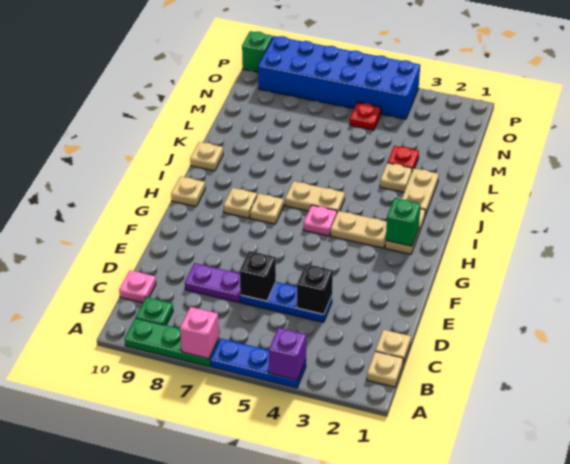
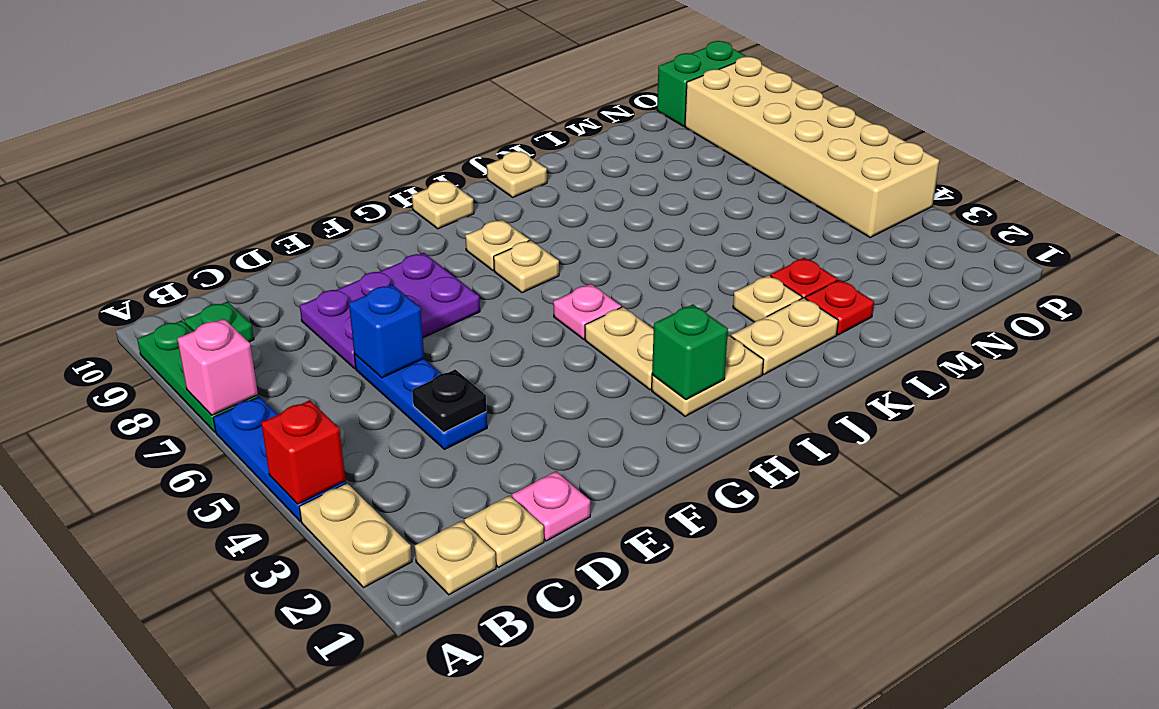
purple 1x1 brick [269,328,306,380] -> red 1x1 brick [261,400,346,504]
pink 1x1 plate [119,270,156,303] -> pink 1x1 plate moved to [512,471,590,541]
black 1x1 brick [297,264,333,314] -> black 1x1 plate [412,369,487,433]
black 1x1 brick [240,251,276,301] -> blue 1x1 brick [349,284,424,378]
purple 1x2 plate [185,263,240,302] -> purple 2x3 plate [300,253,480,368]
tan 1x2 plate [285,181,345,212] -> tan 1x2 plate moved to [299,483,412,587]
red 1x1 plate [350,102,381,130] -> red 1x1 plate moved to [805,280,874,335]
blue 2x6 brick [258,36,420,119] -> tan 2x6 brick [685,57,940,237]
green 1x1 brick [242,31,273,72] -> green 1x2 brick [657,41,747,126]

